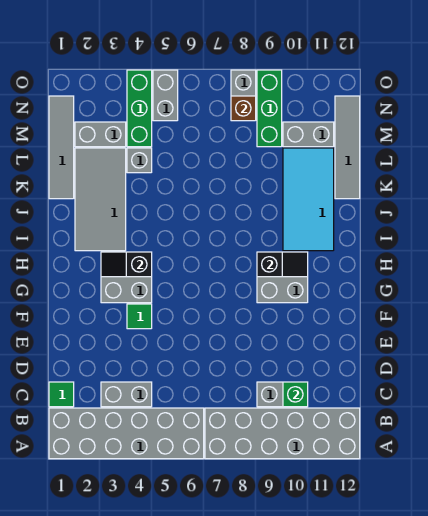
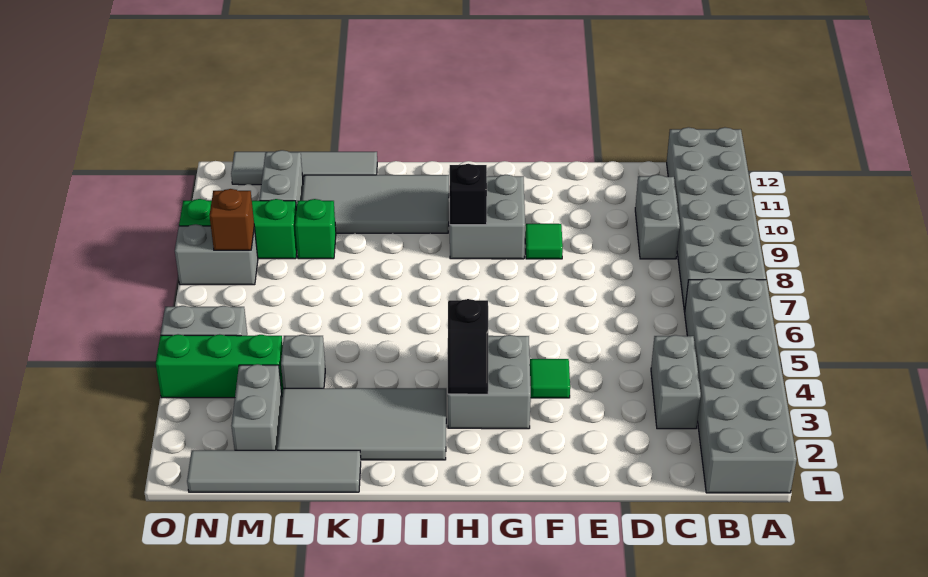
green 1x1 tile [49,382,74,407] -> green 1x1 tile moved to [525,224,563,259]
green 1x1 brick [283,382,308,407] -> green 1x1 brick moved to [295,199,336,259]
cyan 2x4 tile [283,148,334,251] -> grey 2x4 tile [302,175,449,233]

